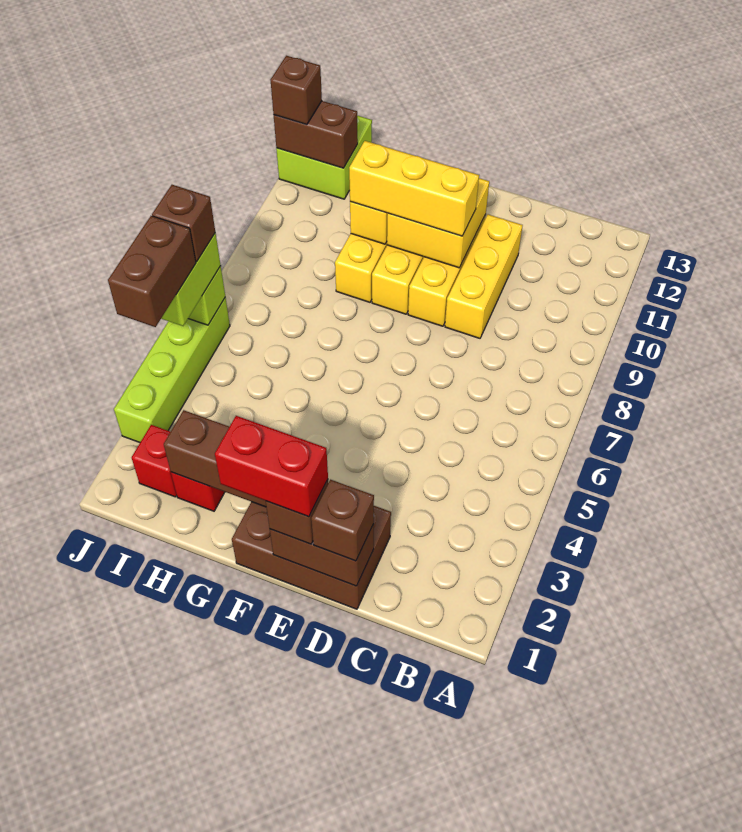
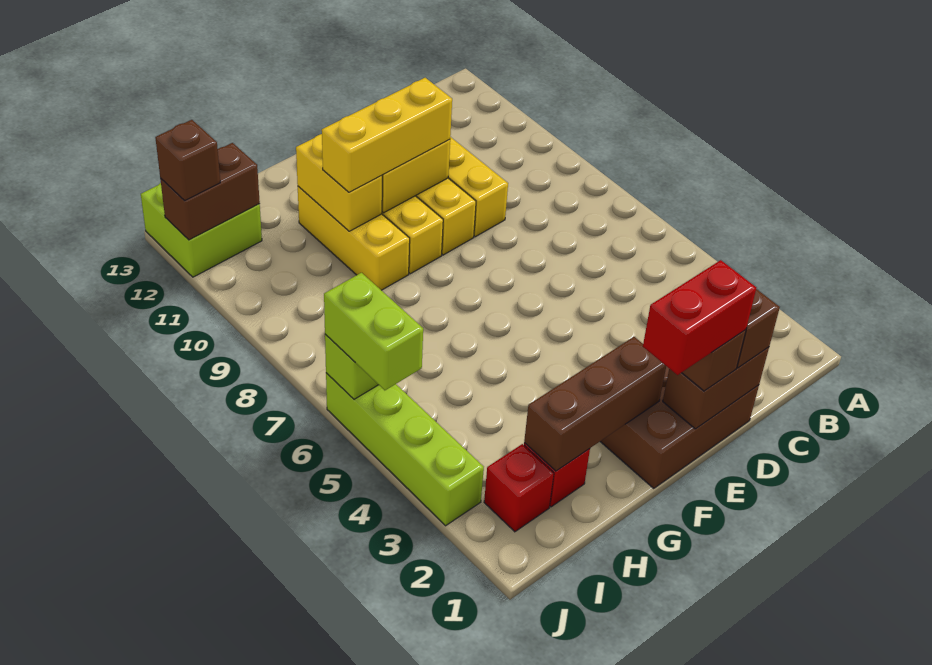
brown 1x2 brick [108,216,196,327] -> none
brown 1x1 brick [152,185,215,261] -> none

